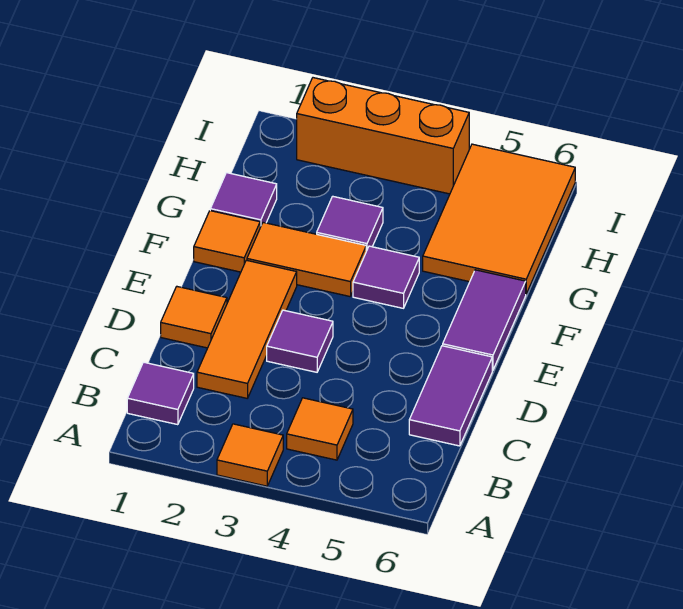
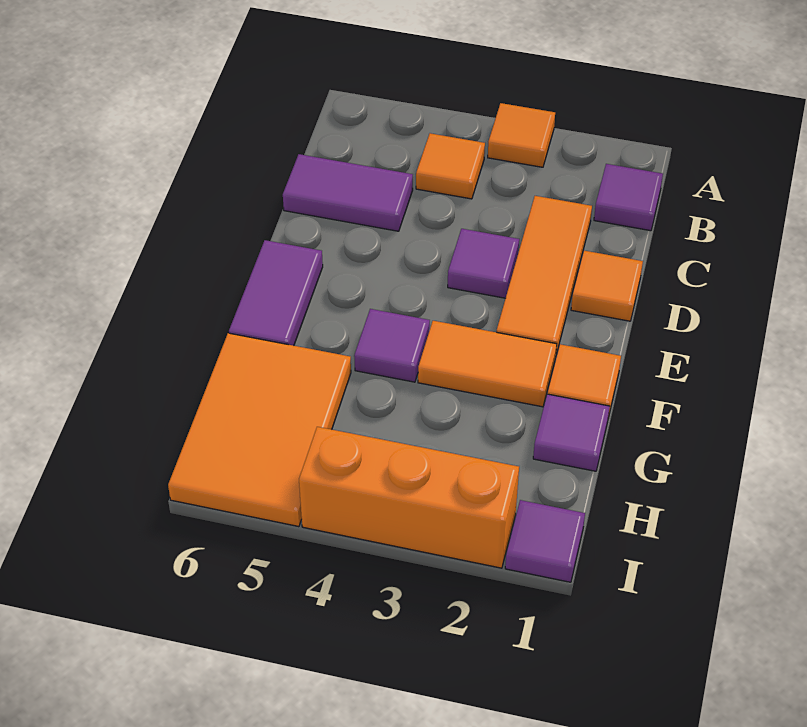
purple 1x2 tile [409,346,492,446] -> purple 1x2 tile turned to [283,154,413,231]
purple 1x1 tile [317,196,383,251] -> purple 1x1 tile moved to [505,500,585,582]

